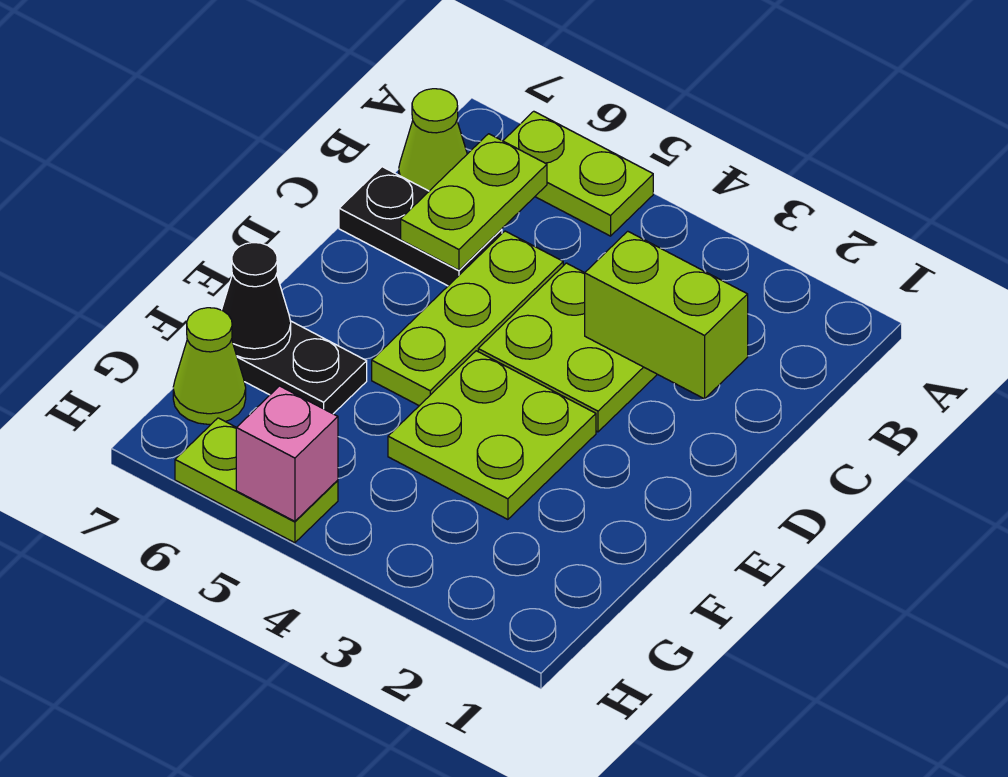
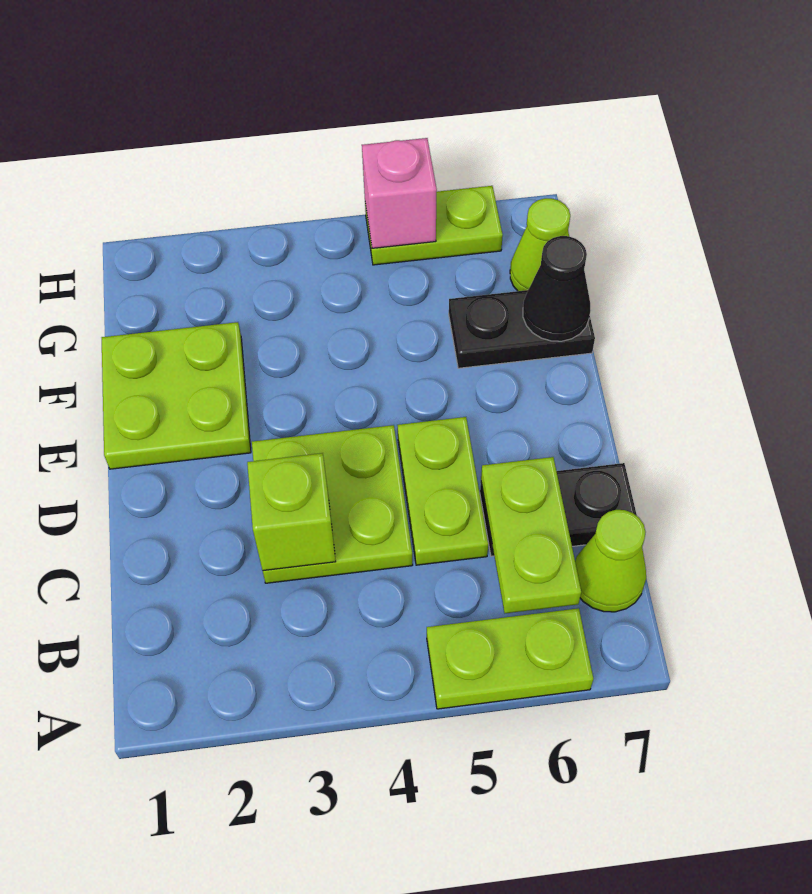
lime 1x2 brick [585,231,748,399] -> lime 1x1 brick [247,453,336,571]
lime 1x3 plate [372,231,563,406] -> lime 1x2 plate [398,417,488,565]
lime 2x2 plate [388,351,596,519] -> lime 2x2 plate moved to [102,322,251,469]

